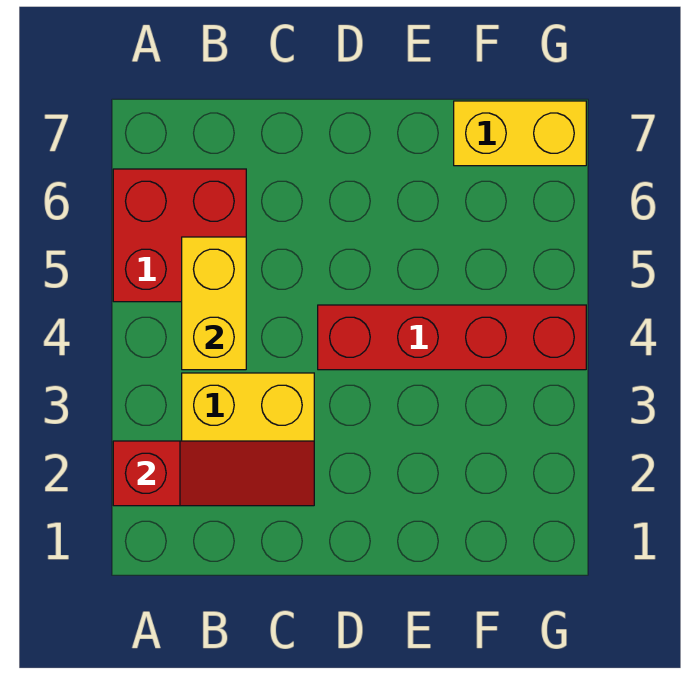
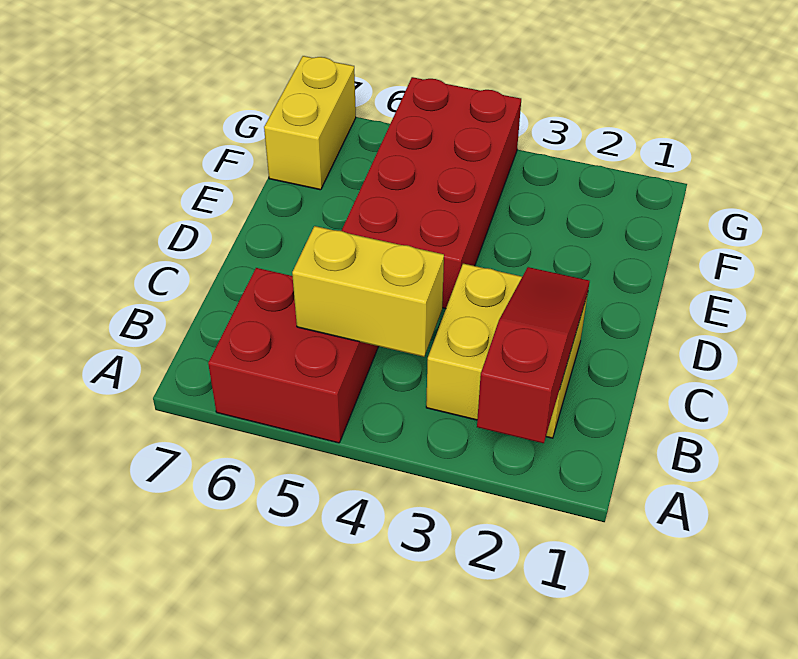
red 1x4 brick [318,305,586,370] -> red 2x4 brick [341,77,521,309]

